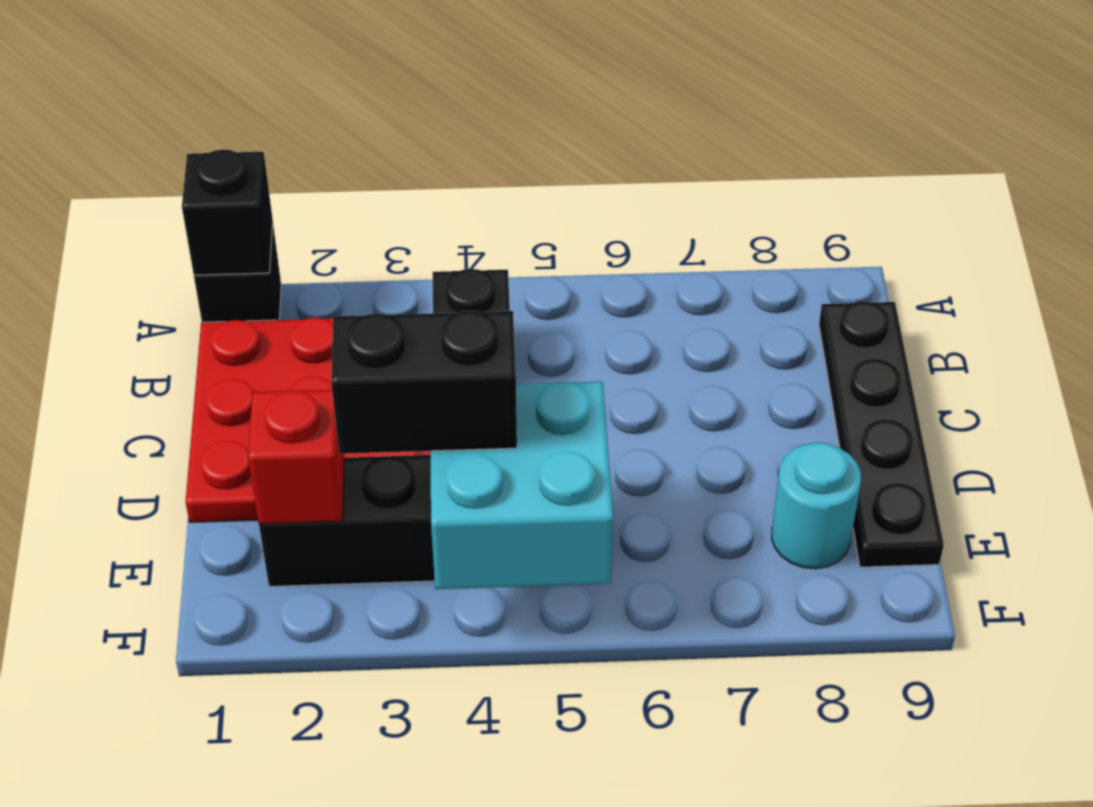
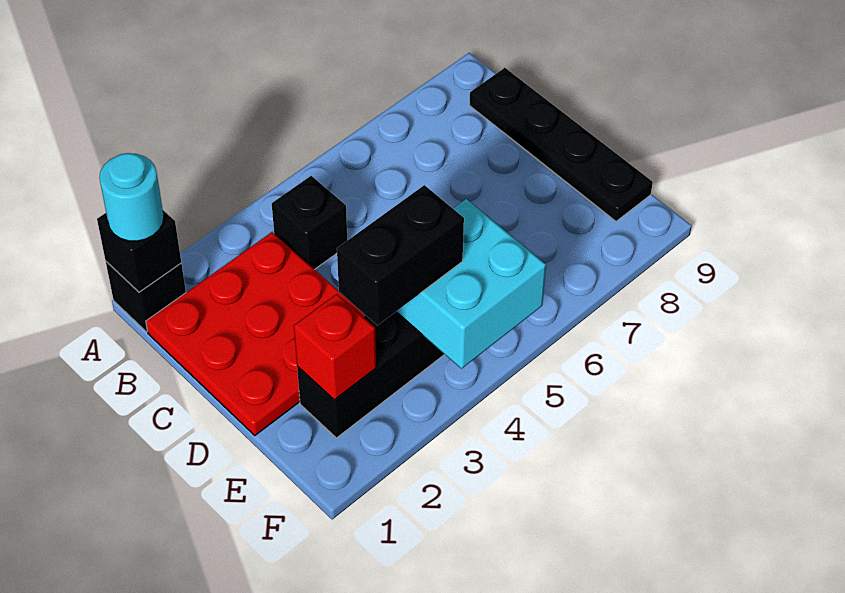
cyan 1x1 round brick [772,443,861,569] -> cyan 1x1 round brick moved to [99,153,164,241]

